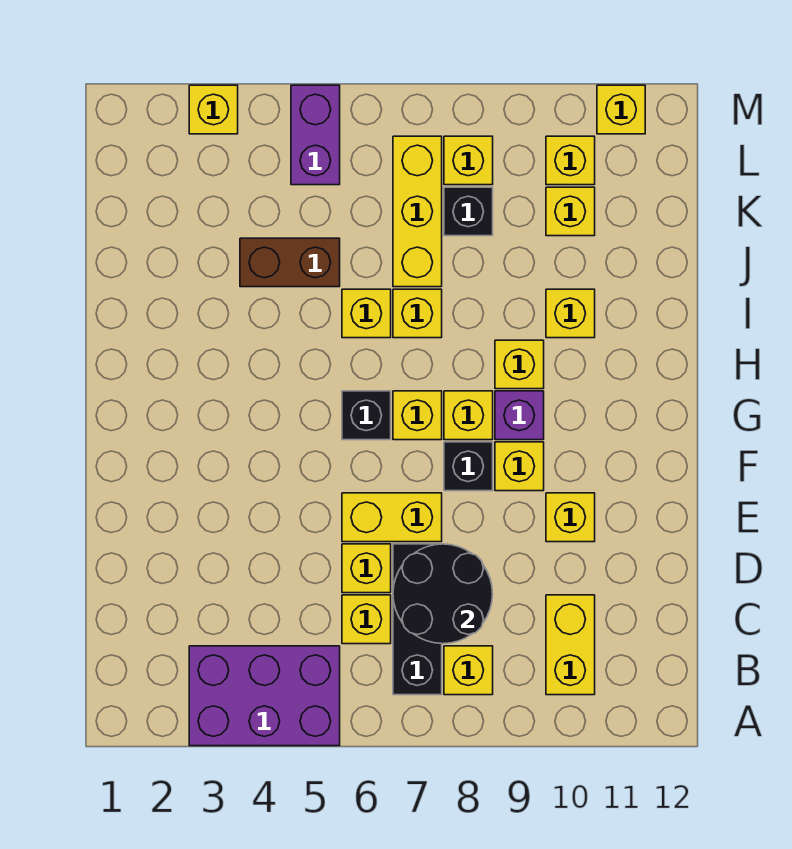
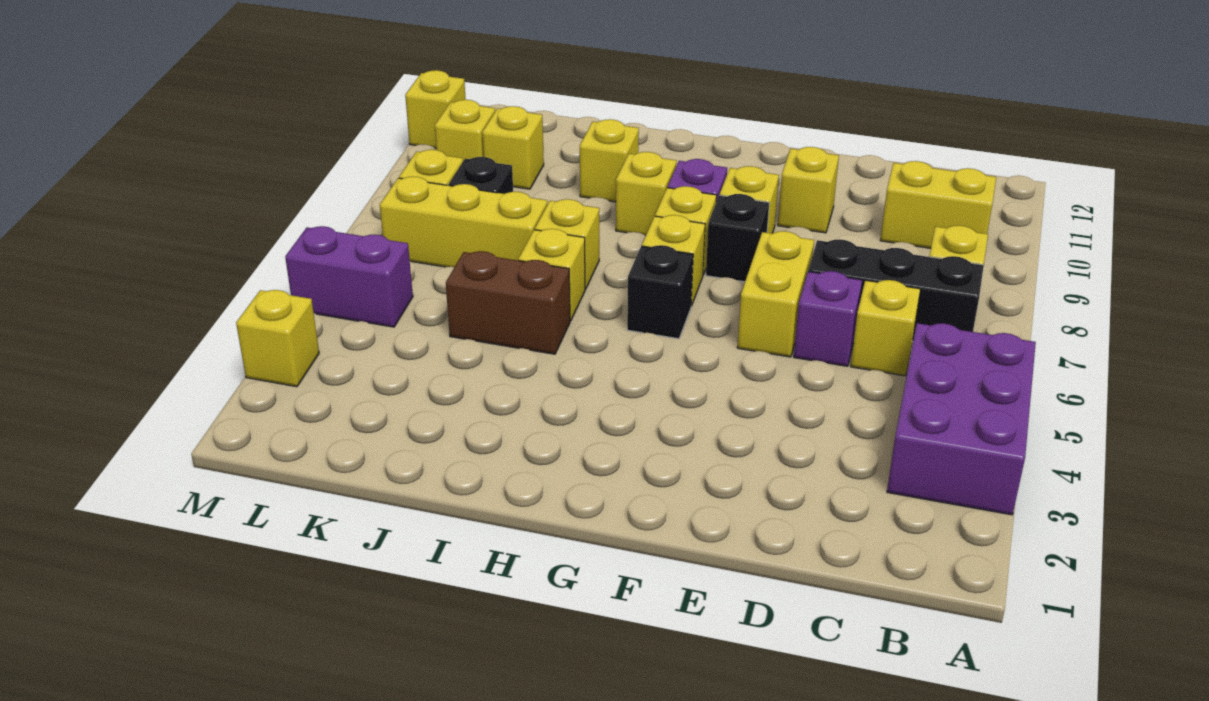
black 2x2 round brick [393,544,493,644] -> none
yellow 1x1 brick [342,544,391,593] -> purple 1x1 brick [794,271,862,366]
brown 1x2 brick [240,238,340,287] -> brown 1x2 brick turned to [446,251,570,354]

